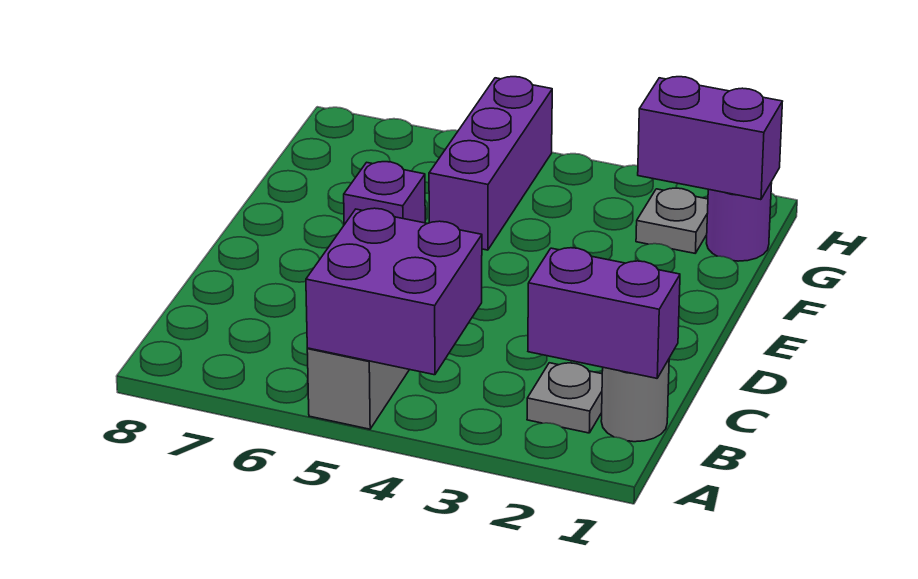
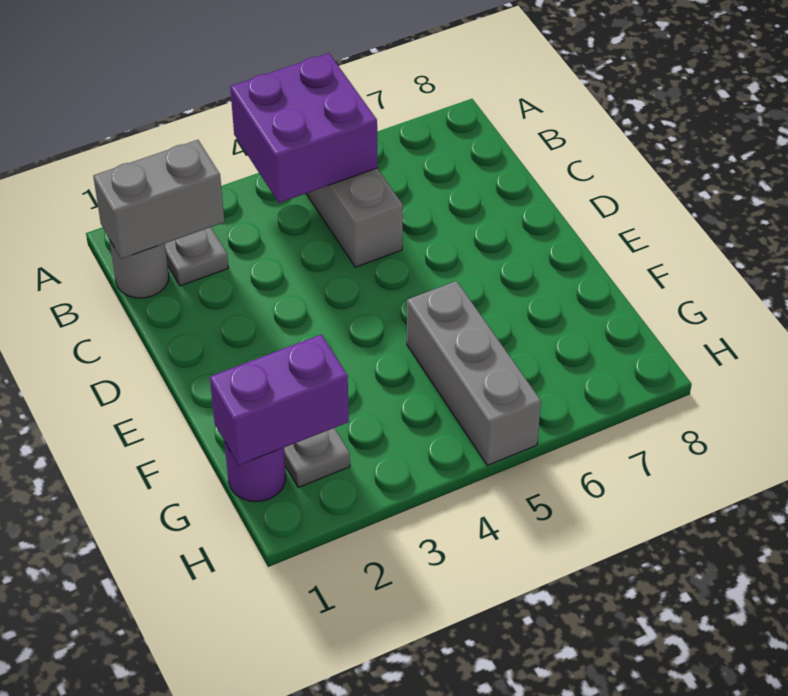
purple 1x2 brick [528,248,680,378] -> grey 1x2 brick [93,140,224,259]
purple 1x1 brick [344,162,425,225] -> none
purple 1x3 brick [429,77,552,250] -> grey 1x3 brick [407,281,541,465]

